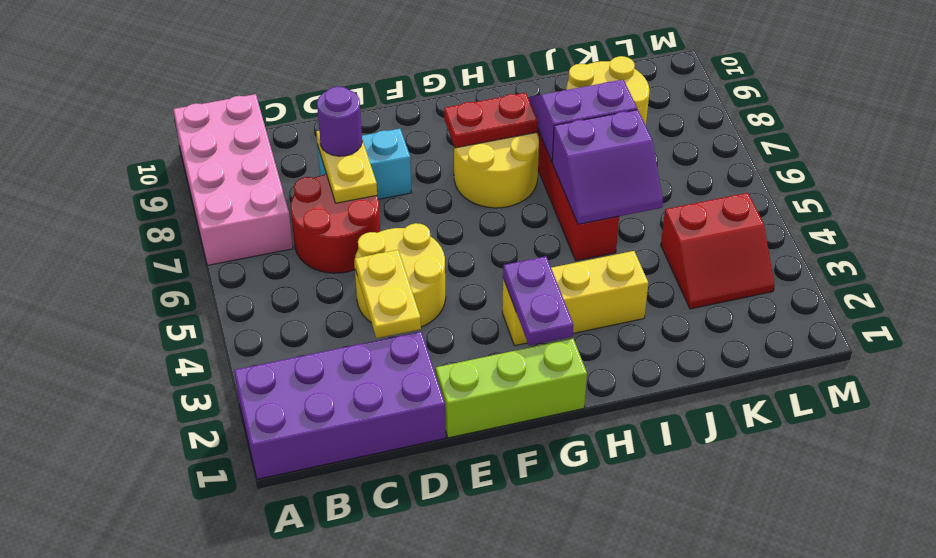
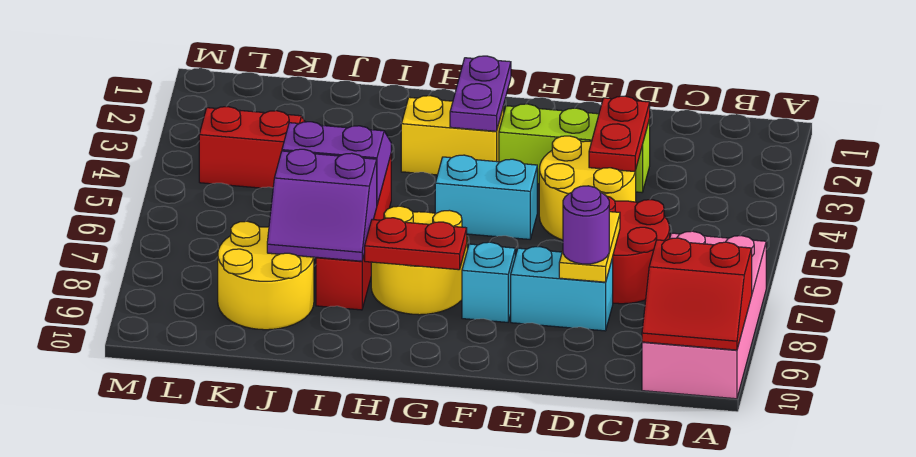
purple 2x4 brick [234,332,446,479] -> none
none -> red 2x2 slope [642,238,752,350]
yellow 1x2 plate [355,250,421,338] -> red 1x2 plate [589,96,650,172]
lime 1x3 brick [436,339,587,438] -> lime 1x3 brick moved to [499,104,650,192]
none -> cyan 1x2 brick [435,155,537,239]
none -> cyan 1x1 brick [462,242,515,322]
yellow 1x3 brick [502,251,648,346] -> yellow 1x2 brick [401,96,504,175]

